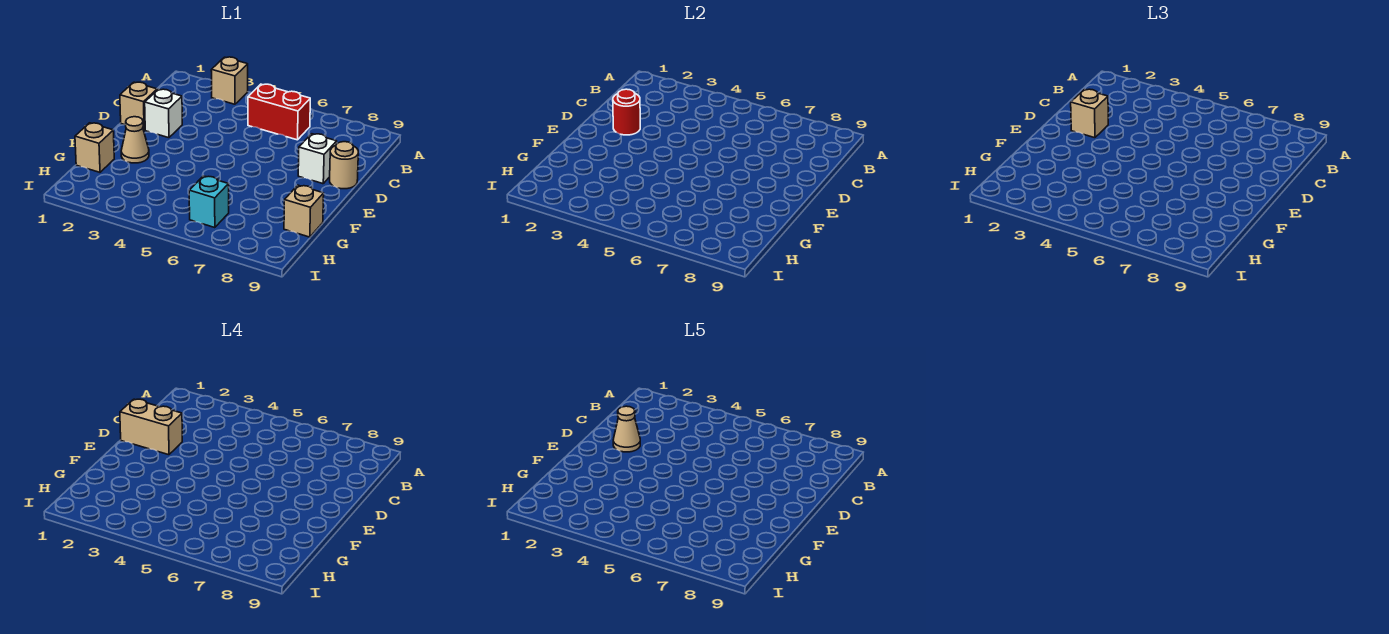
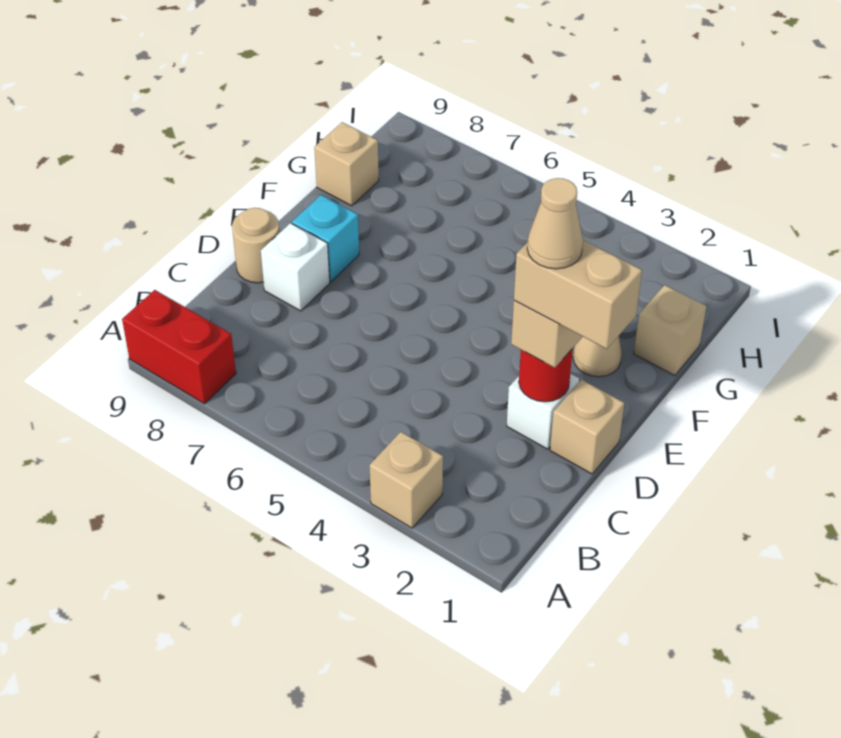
red 1x2 brick [248,84,310,140] -> red 1x2 brick moved to [122,290,236,404]
cyan 1x1 brick [189,176,229,228] -> cyan 1x1 brick moved to [292,195,359,282]

